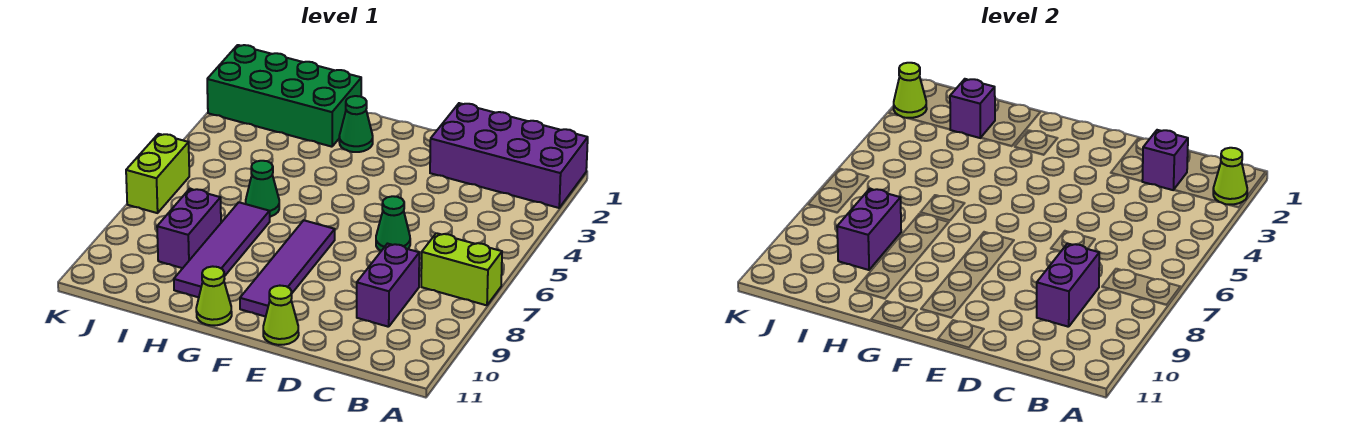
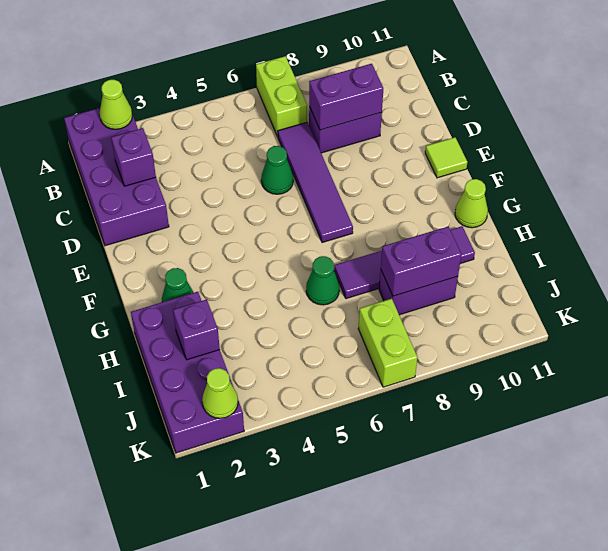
lime 1x1 cone [263,286,299,345] -> lime 1x1 tile [425,137,467,178]
purple 1x4 tile [240,220,335,317] -> purple 1x4 tile turned to [278,122,353,243]
green 2x4 brick [207,45,361,147] -> purple 2x4 brick [131,292,244,453]
lime 1x2 brick [126,134,189,213] -> lime 1x2 brick turned to [358,299,418,387]

